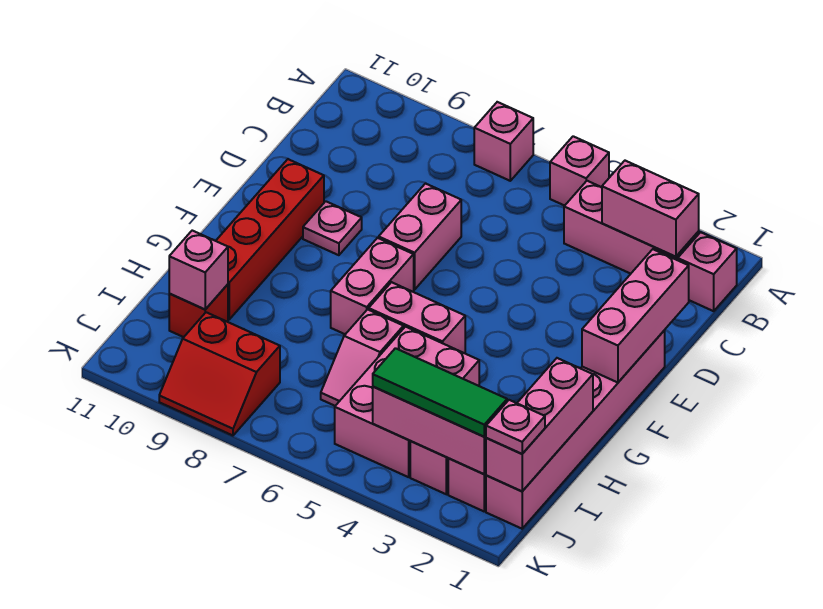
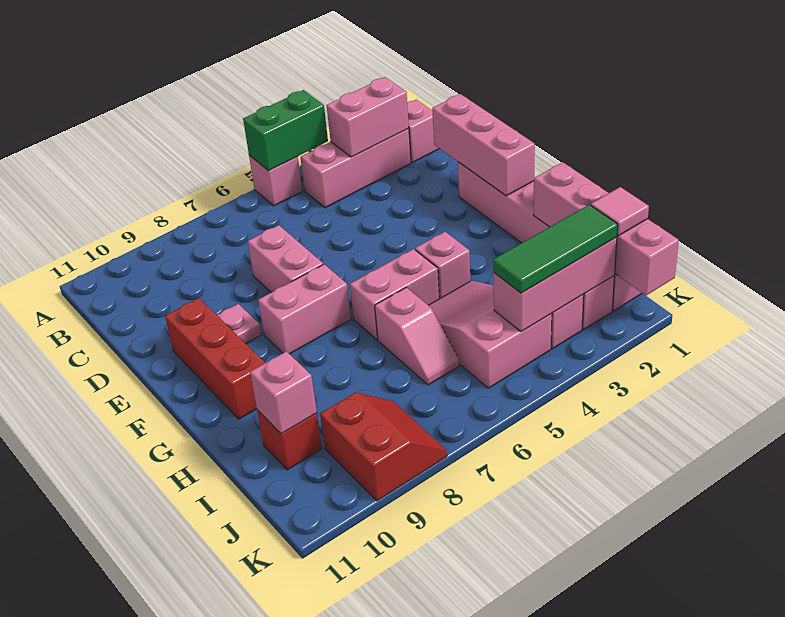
none -> green 1x2 brick [243,90,328,171]
pink 1x1 brick [474,102,533,181] -> pink 1x1 brick moved to [415,232,470,299]
red 1x4 brick [216,159,324,320] -> red 1x3 brick [165,298,265,419]
pink 1x2 brick [331,238,414,334] -> pink 1x2 brick turned to [258,264,351,354]
pink 1x3 brick [486,358,593,491] -> pink 1x4 brick [534,162,679,295]
pink 2x3 brick [335,327,479,477] -> pink 2x3 slope [428,281,552,388]
pink 1x1 plate [486,400,545,454] -> pink 1x1 tile [591,187,649,236]
red 2x2 slope [159,312,280,436] -> red 2x2 slope turned to [320,392,447,501]

